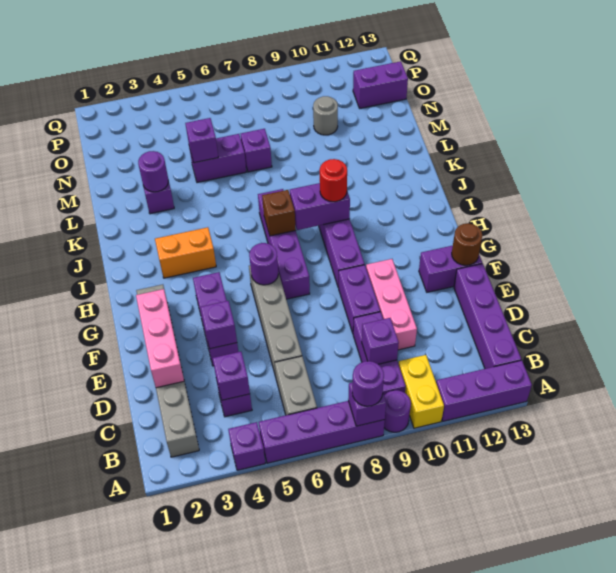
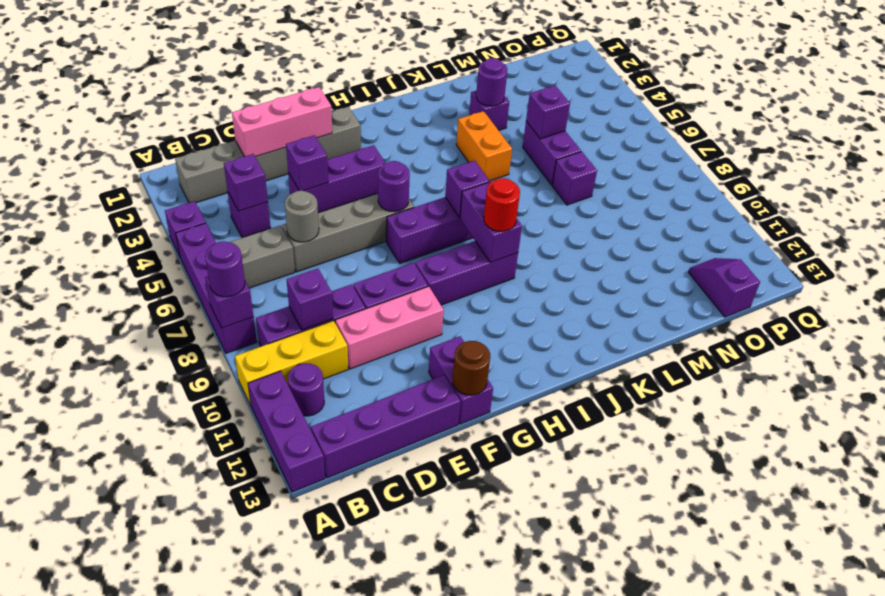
purple 1x1 round brick [384,390,411,432] -> purple 1x1 round brick moved to [288,363,324,416]
yellow 1x2 brick [398,355,444,428] -> yellow 1x3 brick [235,321,348,405]
orange 1x2 brick [155,227,216,278] -> orange 1x2 brick moved to [456,111,512,181]
brown 1x1 brick [262,190,296,236] -> purple 1x1 brick [445,161,490,217]
grey 1x1 round brick [313,96,338,135] -> grey 1x1 round brick moved to [285,190,319,242]
purple 1x2 brick [353,61,408,108] -> purple 1x2 slope [688,258,760,317]

